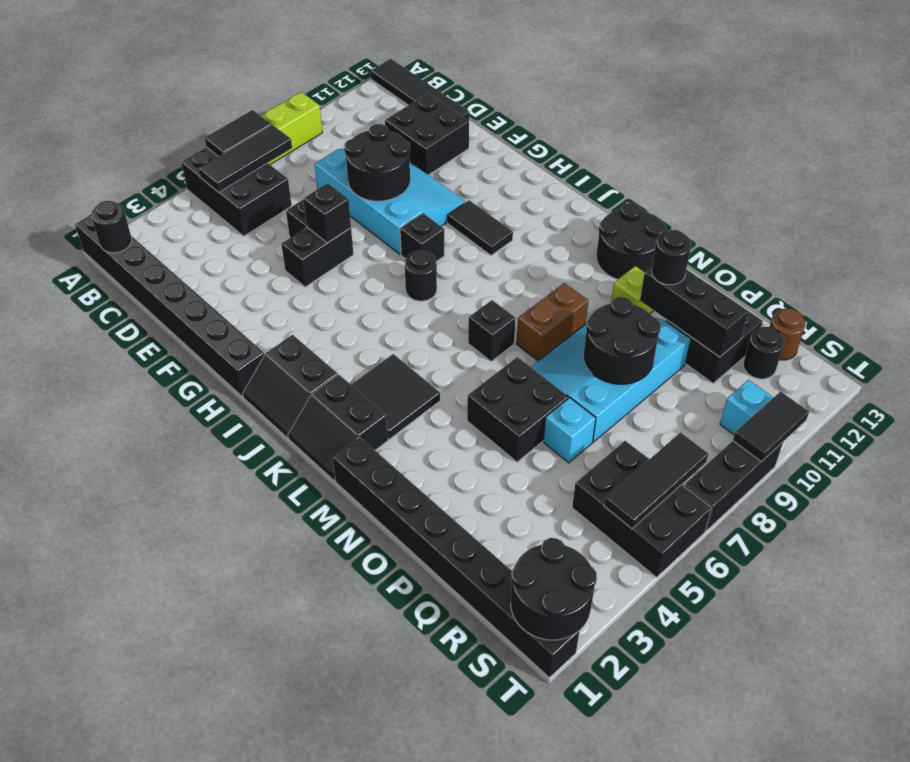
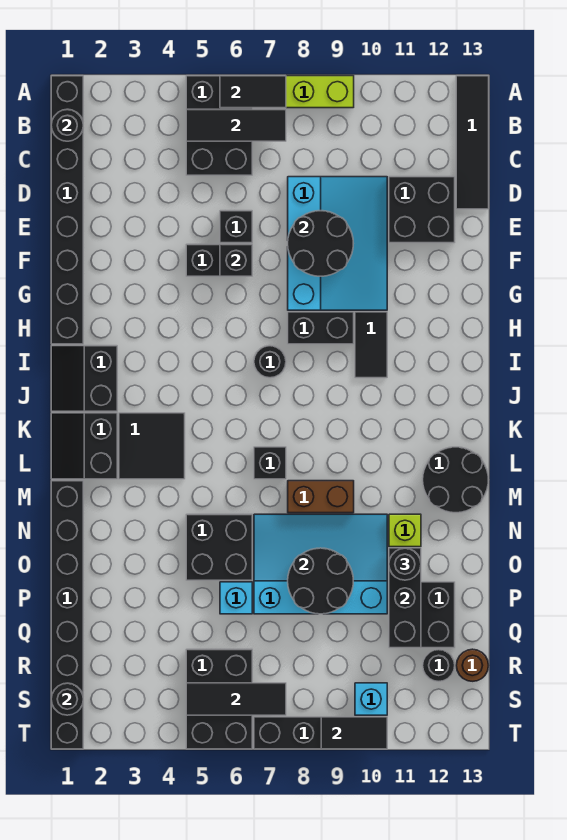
black 1x1 brick [400,213,444,262] -> black 1x2 brick [288,312,354,344]
black 2x2 round brick [511,538,597,640] -> black 1x1 round brick [51,683,83,715]

